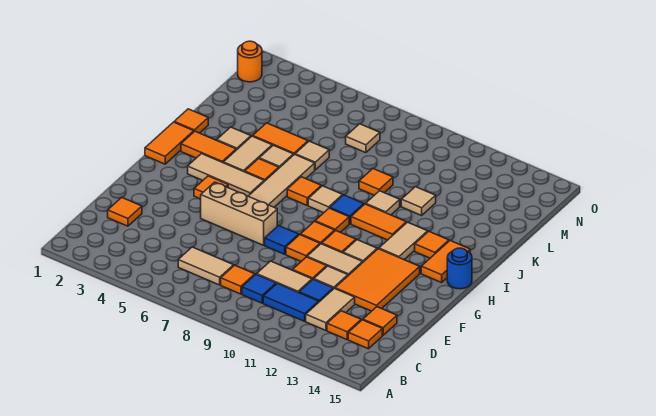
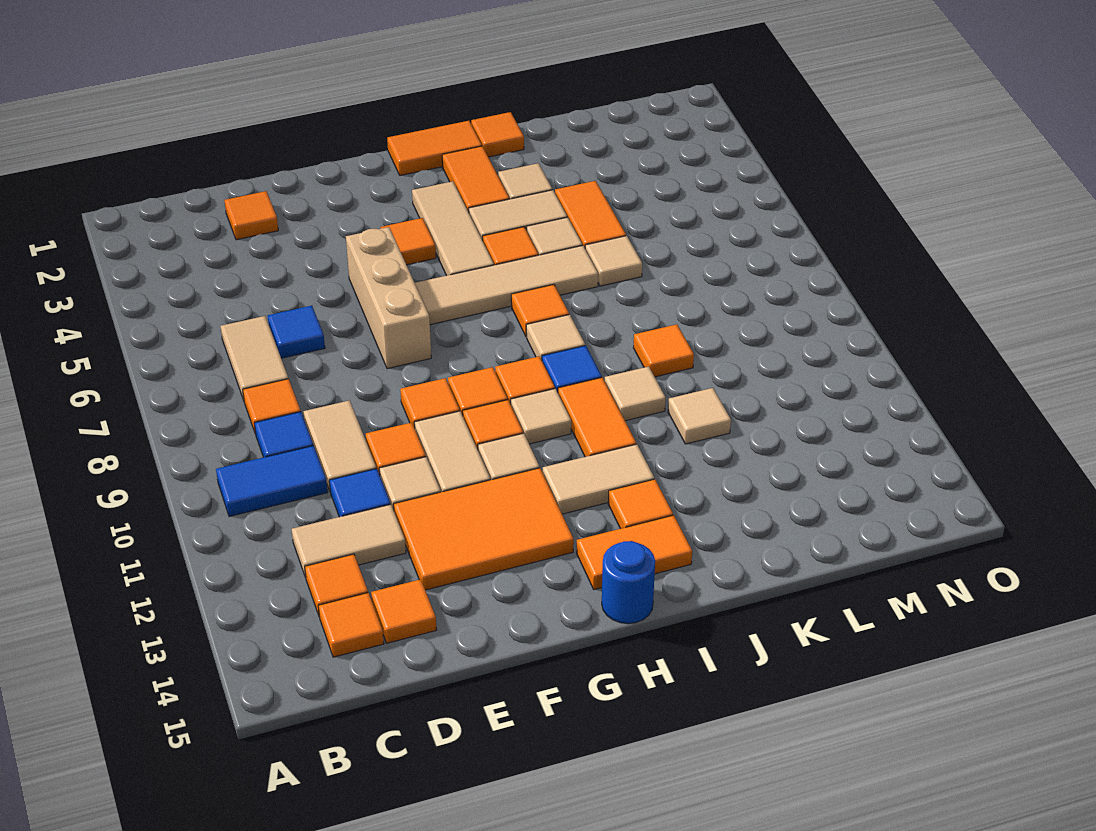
blue 1x2 tile [263,284,319,321] -> blue 1x2 tile turned to [216,446,328,516]
blue 1x1 tile [265,226,299,254] -> blue 1x1 tile moved to [268,306,325,358]
tan 1x1 tile [346,124,380,153] -> tan 1x1 tile moved to [511,389,571,444]
orange 1x1 round brick [238,41,262,82] -> none

